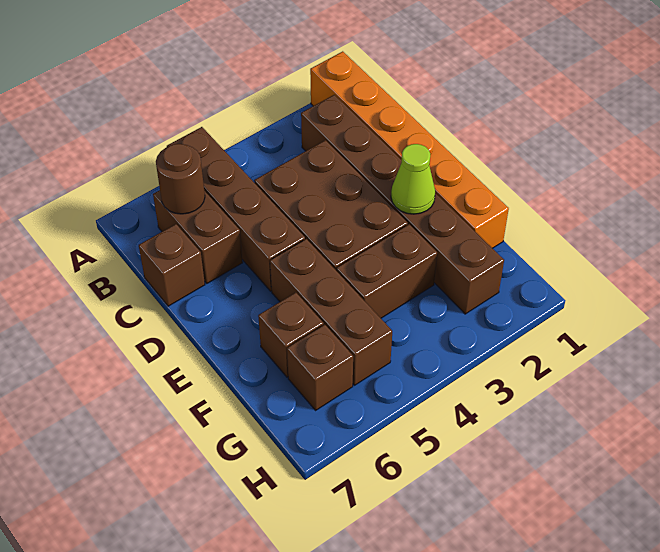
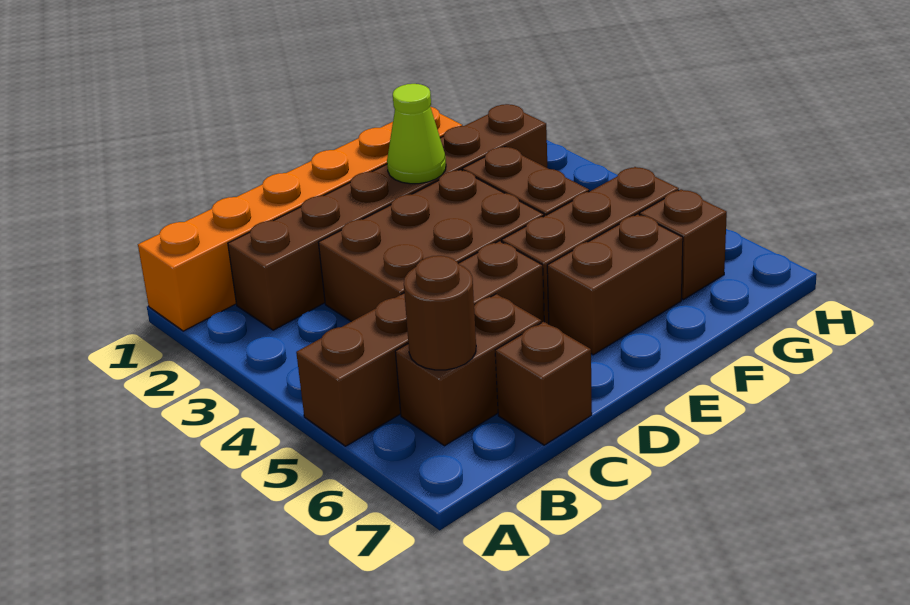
brown 1x1 brick [258,293,324,377] -> brown 1x2 brick [547,214,683,355]

